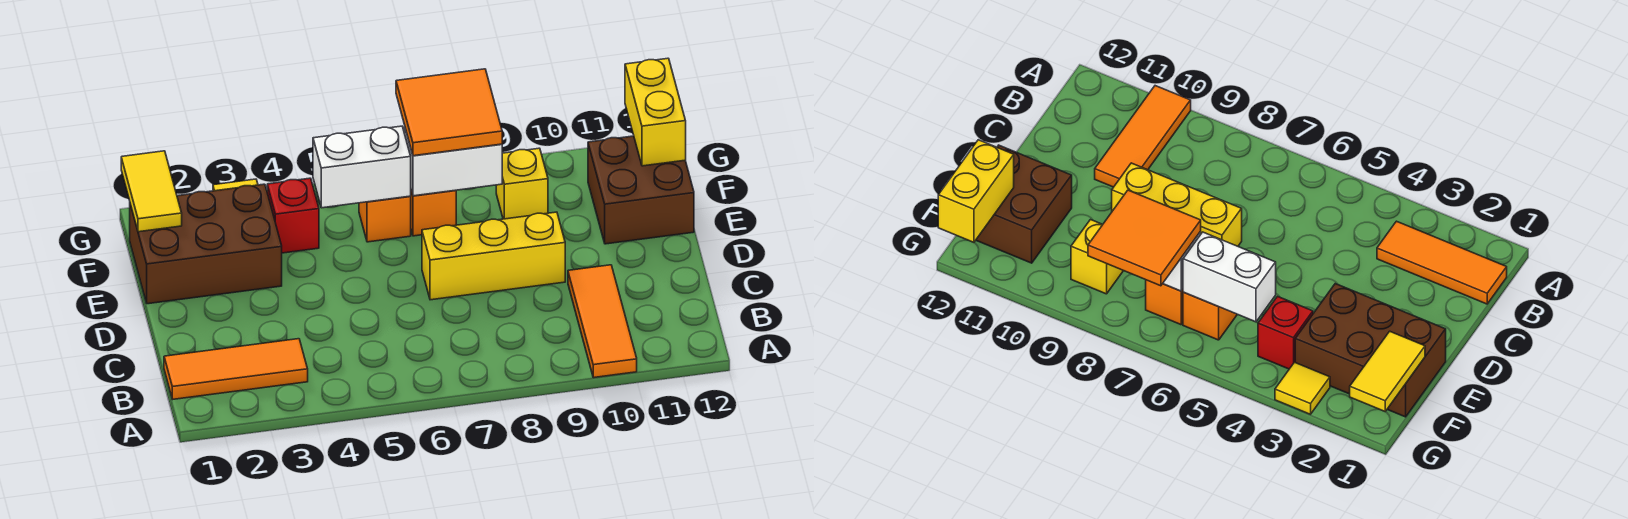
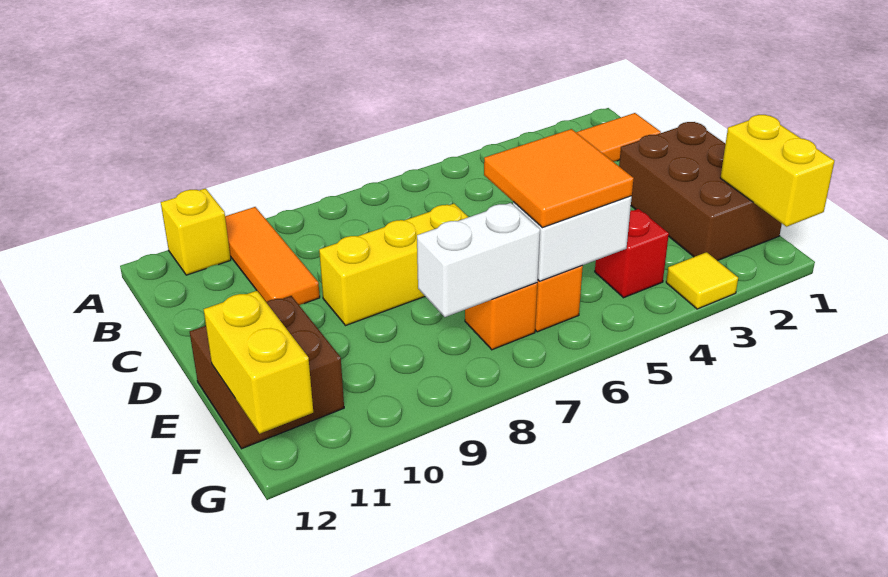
brown 2x3 brick [130,184,282,304] -> brown 2x3 brick turned to [619,122,782,261]
yellow 1x2 tile [121,151,182,232] -> yellow 1x2 brick [721,115,834,227]
orange 2x2 tile [396,69,502,156] -> orange 2x2 tile moved to [484,129,634,228]
yellow 1x1 brick [496,148,548,219] -> yellow 1x1 brick moved to [161,189,231,275]

